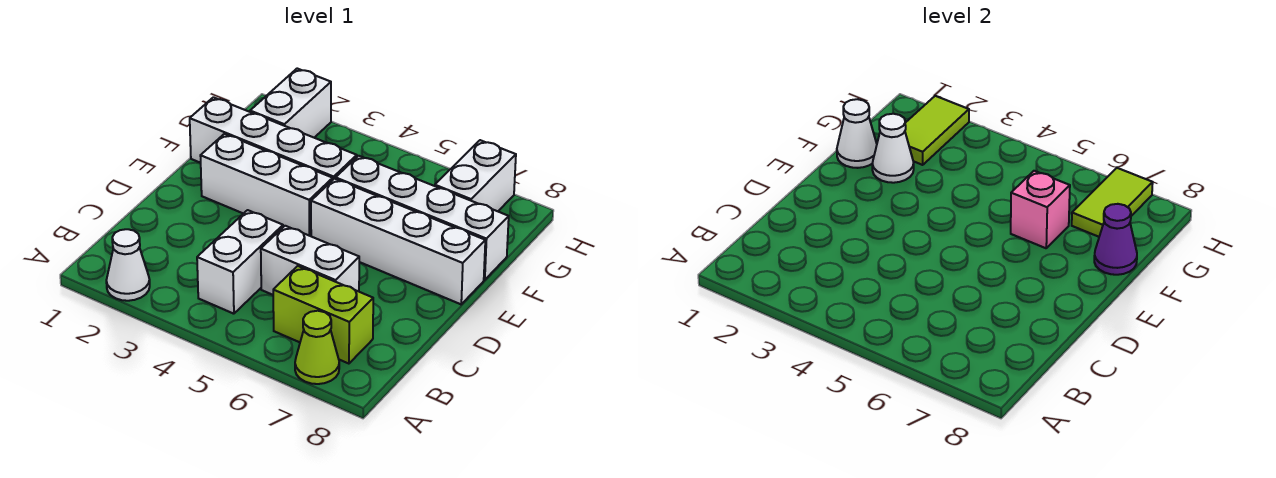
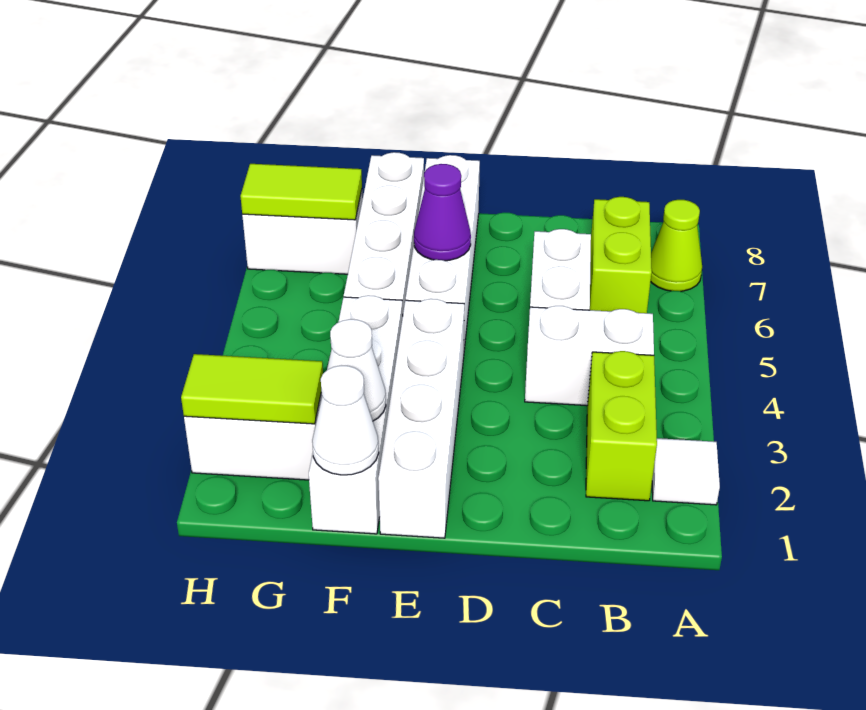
white 1x1 cone [106,229,150,301] -> white 1x1 tile [652,438,720,505]
none -> lime 1x2 brick [586,351,657,501]
white 1x3 brick [200,134,333,236] -> white 1x4 brick [378,299,464,538]
pink 1x1 brick [1011,171,1070,248] -> none
purple 1x1 cone [1094,204,1137,275] -> purple 1x1 cone moved to [414,164,471,261]

